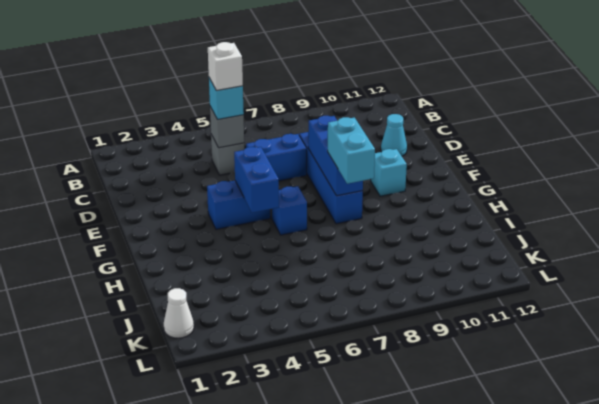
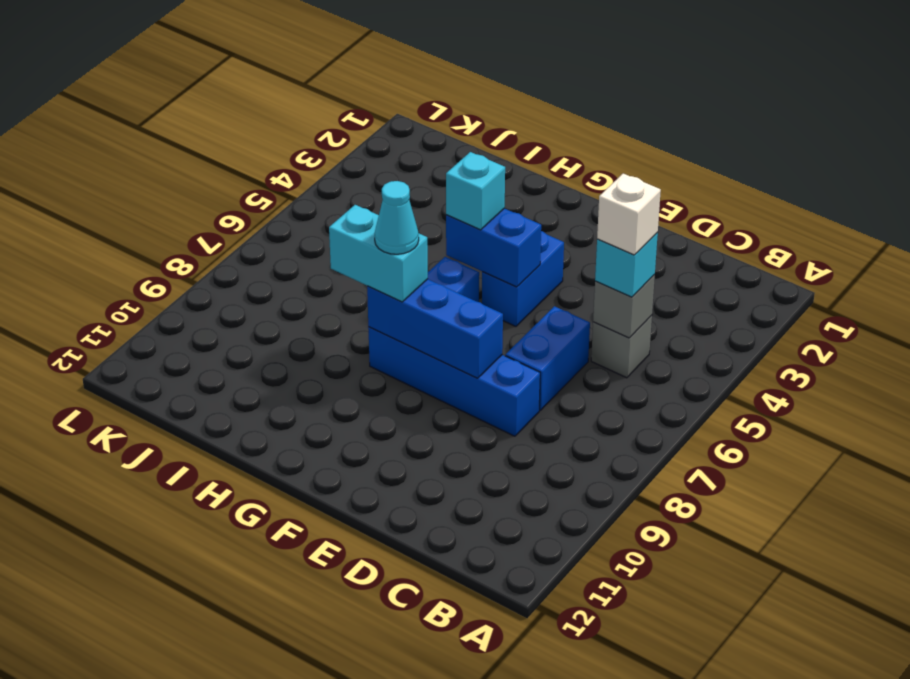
cyan 1x1 cone [381,114,407,156] -> cyan 1x1 cone moved to [375,181,419,254]
cyan 1x1 brick [371,149,407,196] -> cyan 1x1 brick moved to [446,152,505,230]
white 1x1 cone [164,288,194,338] -> none

